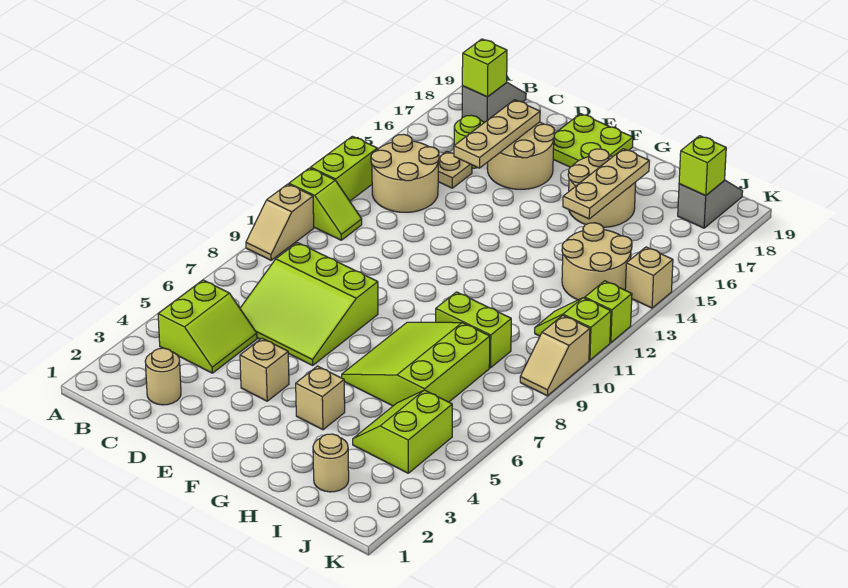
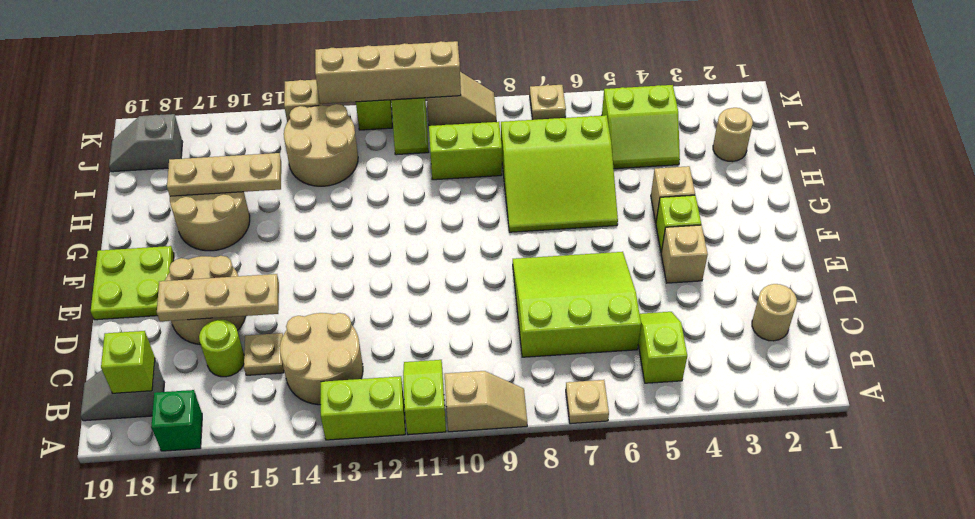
none -> tan 1x1 plate [566,380,609,424]
none -> green 1x1 brick [151,390,202,451]
lime 2x2 slope [158,280,257,373] -> lime 1x2 slope [638,312,687,383]
lime 3x3 slope [240,243,378,365] -> lime 3x3 slope turned to [513,252,641,357]
lime 1x2 brick [436,292,511,368] -> lime 1x2 brick turned to [429,122,502,180]
lime 1x1 brick [679,136,726,196] -> lime 1x1 brick moved to [656,195,701,253]
none -> tan 1x1 plate [530,85,566,120]
none -> tan 1x4 brick [315,41,461,104]

